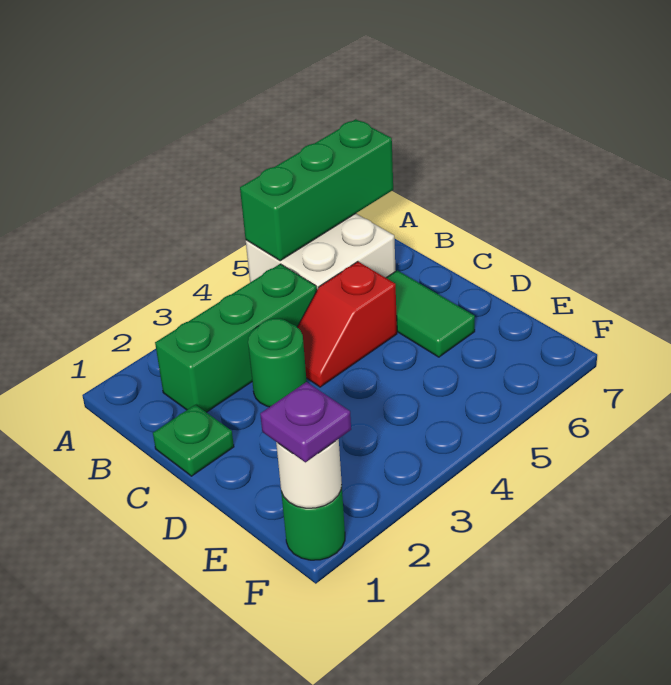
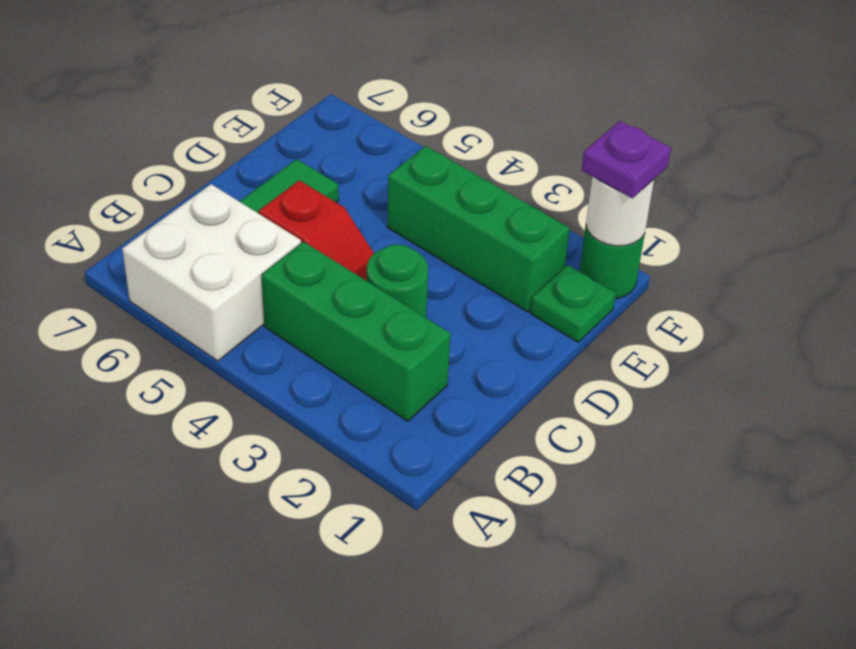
green 1x3 brick [240,119,393,261] -> green 1x3 brick moved to [387,146,570,312]
green 1x1 plate [153,405,234,476] -> green 1x1 plate moved to [530,265,616,342]

